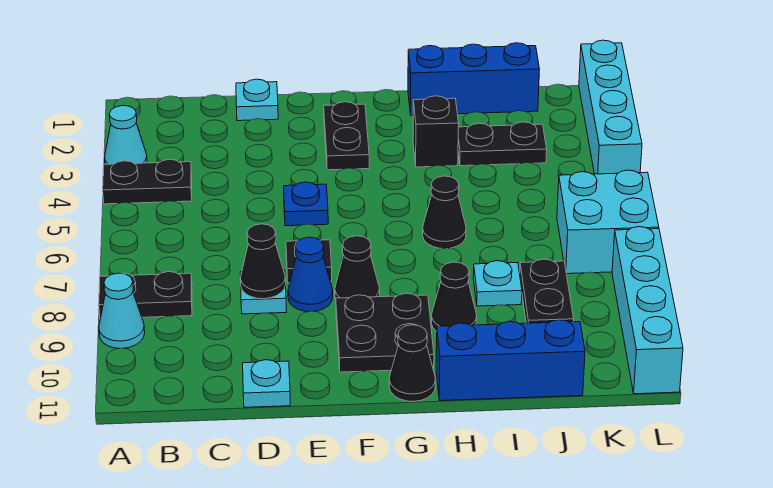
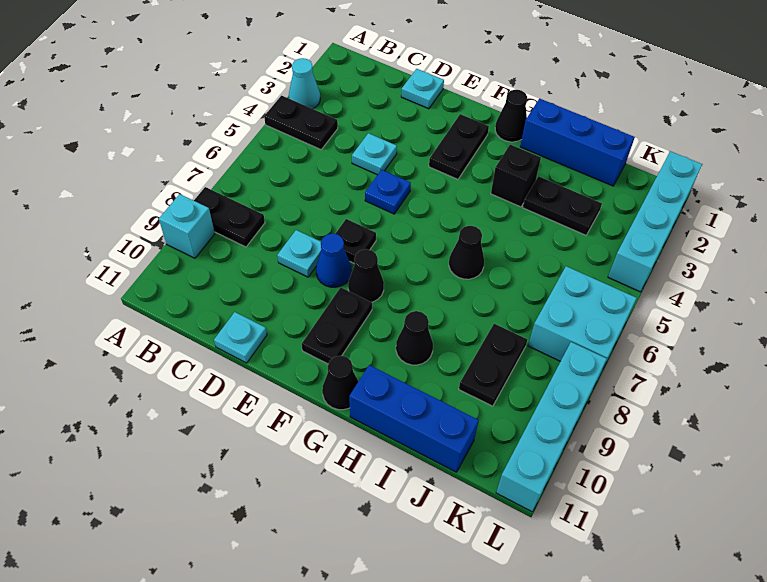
cyan 1x1 cone [99,273,145,348] -> cyan 1x1 brick [159,194,215,258]
black 1x1 cone [241,224,286,299] -> black 1x1 cone moved to [495,90,527,142]
black 2x2 plate [336,293,434,372] -> black 1x2 plate [302,287,372,364]
cyan 1x1 plate [473,261,522,306] -> cyan 1x1 plate moved to [352,133,397,175]

